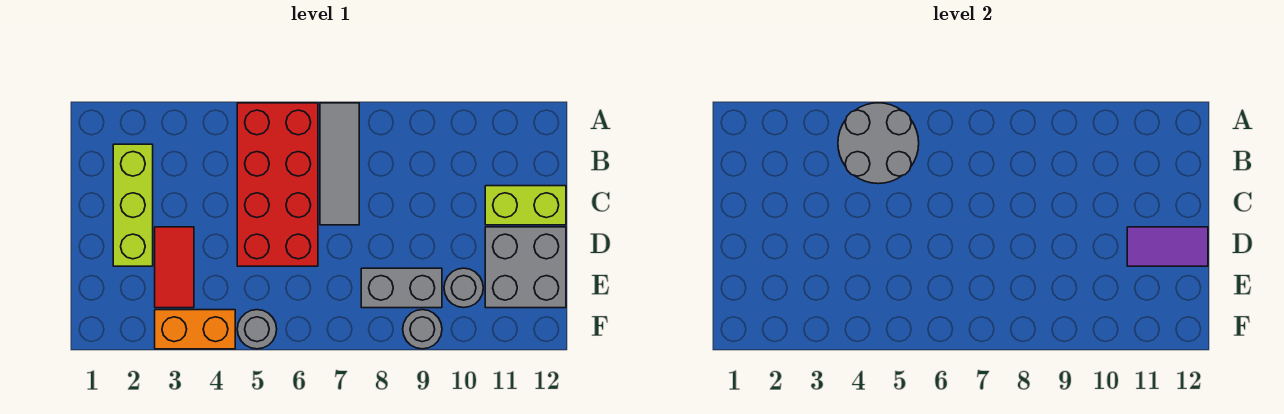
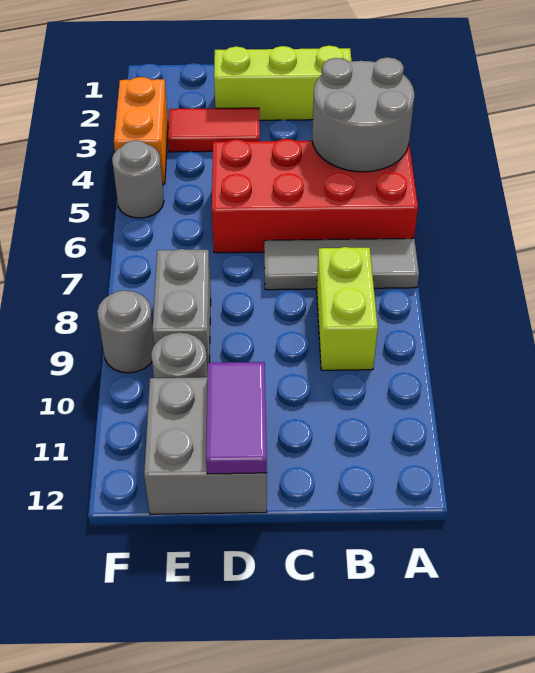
lime 1x2 brick [485,186,566,225] -> lime 1x2 brick moved to [317,247,378,370]

